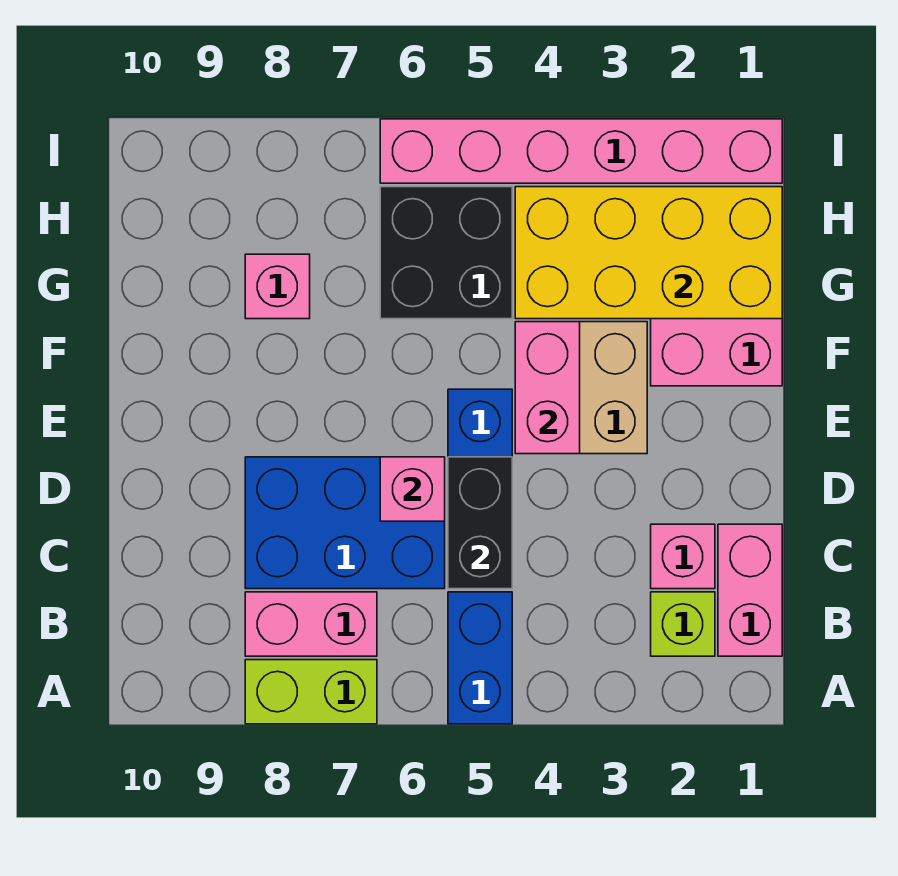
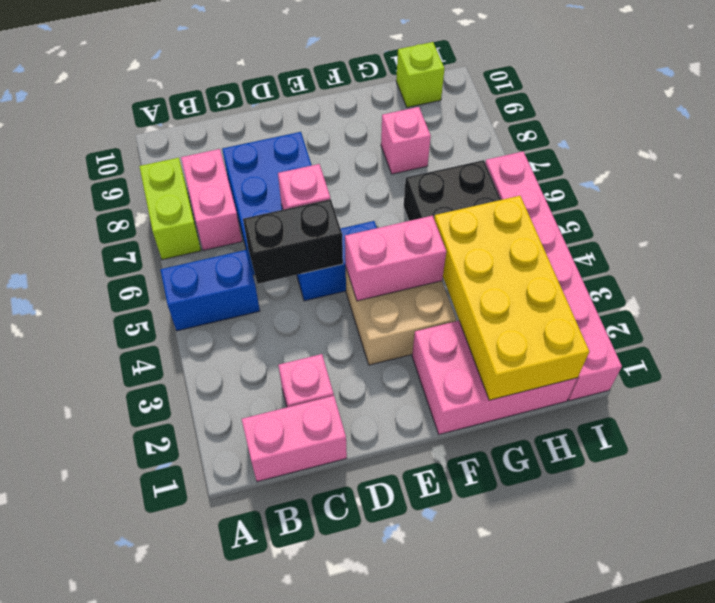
lime 1x1 brick [651,592,715,656] -> lime 1x1 brick moved to [396,42,445,107]

